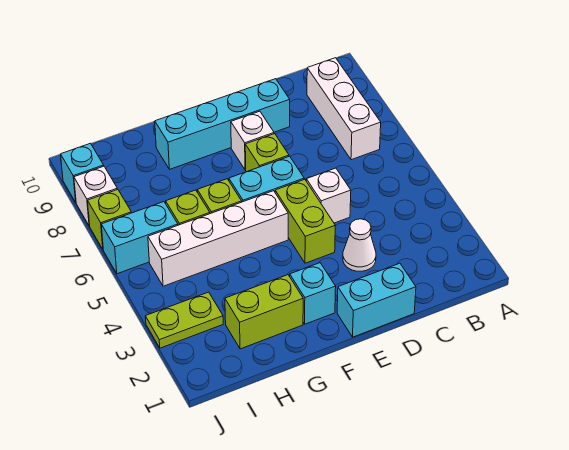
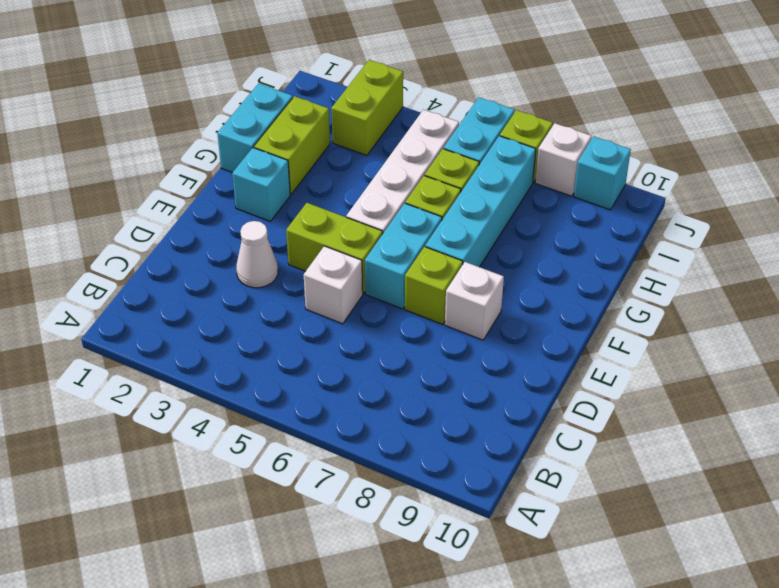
white 1x3 brick [307,58,381,160] -> none
cyan 1x2 brick [337,263,416,337] -> cyan 1x2 brick moved to [217,84,293,173]
cyan 1x4 brick [155,79,290,169] -> cyan 1x4 brick moved to [425,136,536,267]
lime 1x2 plate [145,292,223,348] -> lime 1x2 brick [331,60,403,155]

